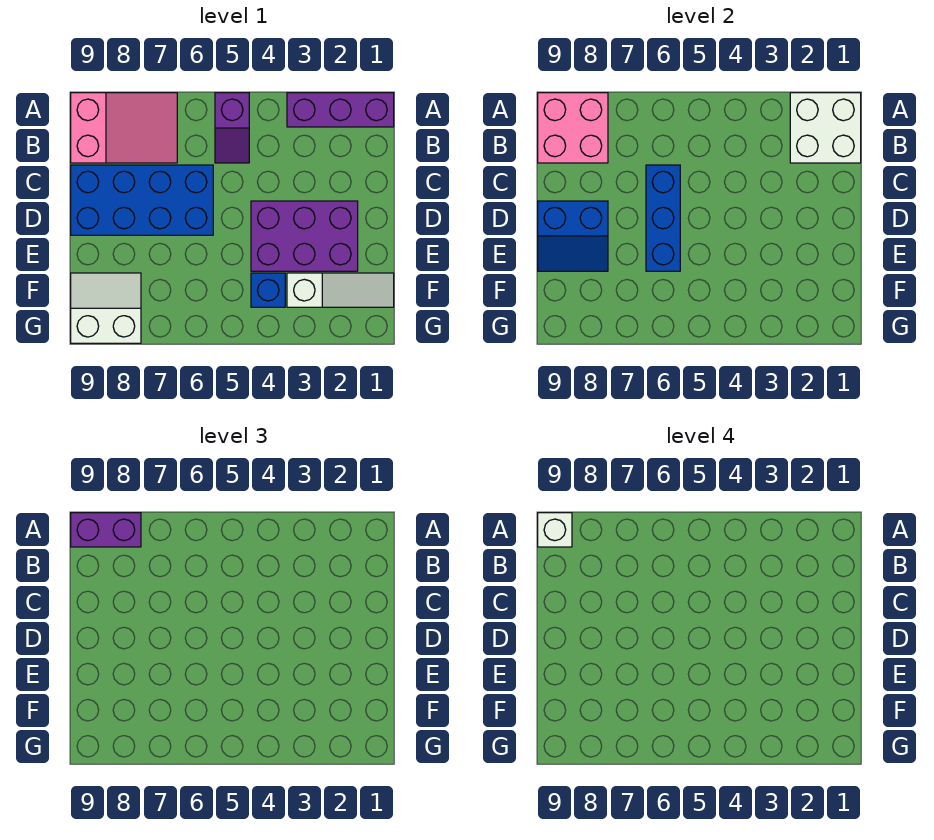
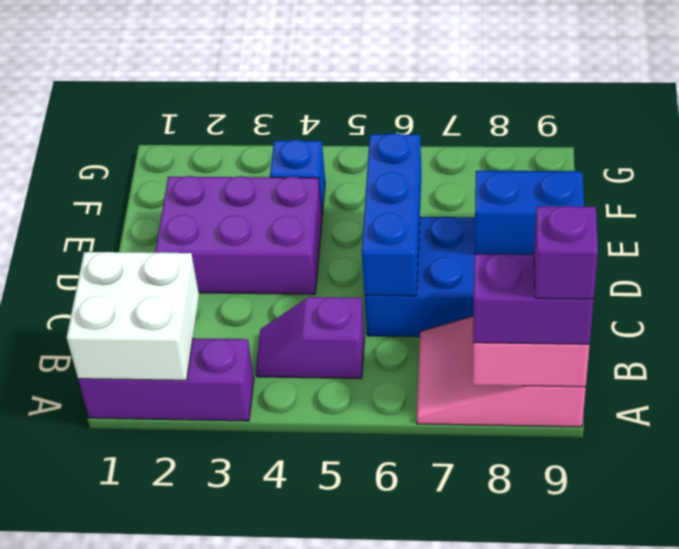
purple 1x2 slope [215,93,249,163] -> purple 1x2 slope turned to [256,297,365,378]
white 1x1 brick [538,513,572,547] -> purple 1x1 brick [534,206,598,299]
white 1x3 slope [287,273,394,307] -> none
white 2x2 slope [71,273,141,343] -> none

